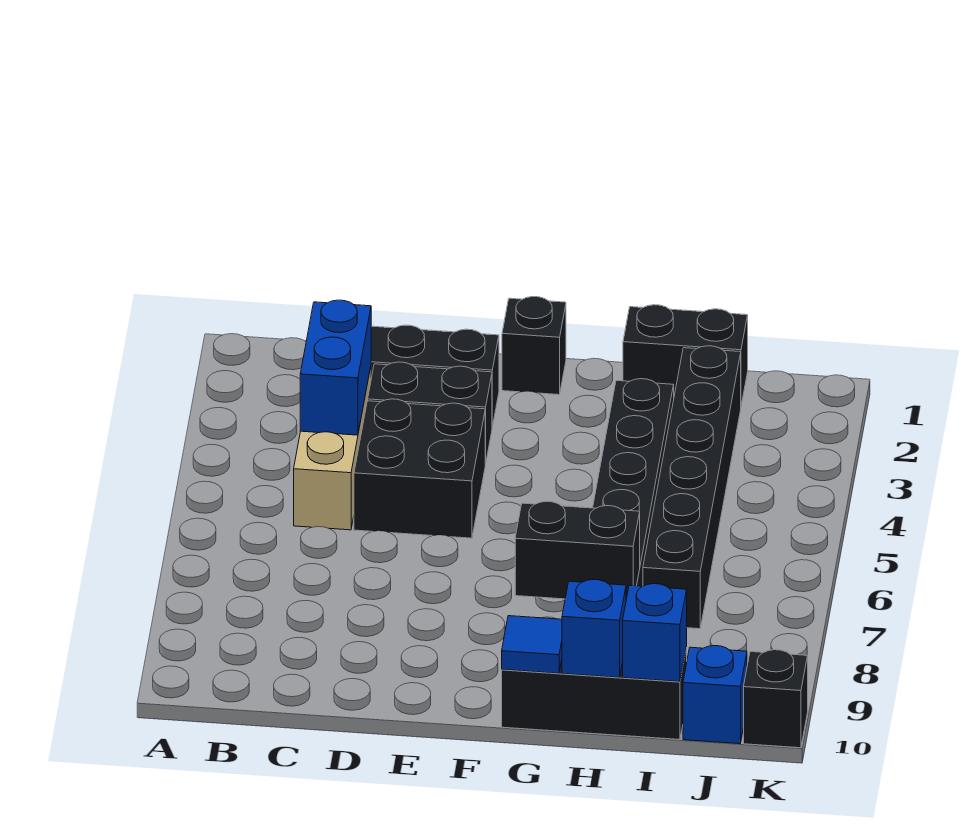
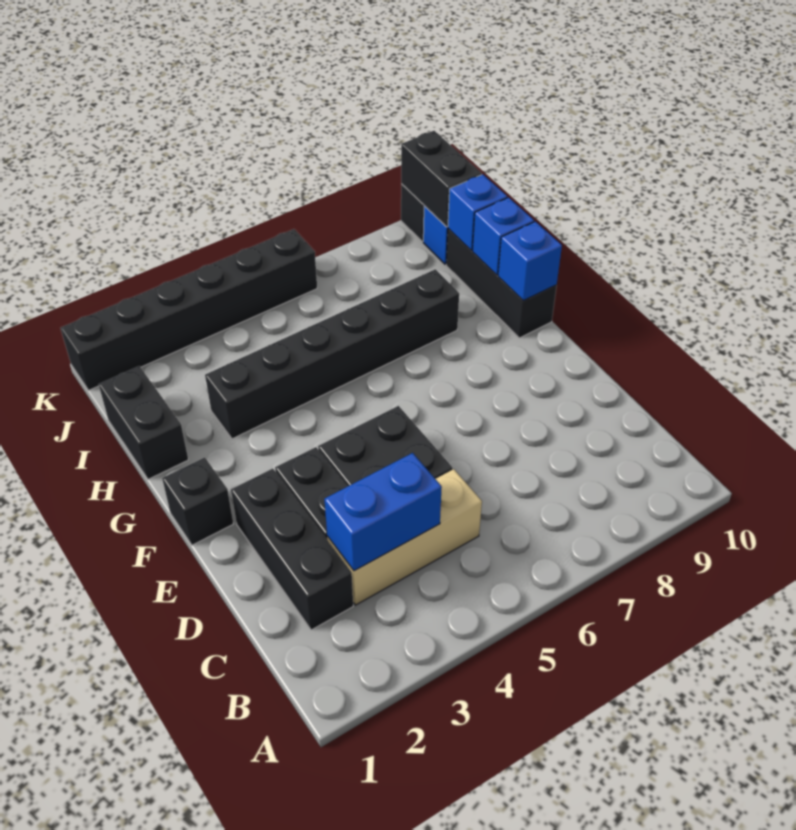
black 1x2 brick [515,501,640,599] -> black 1x2 brick moved to [401,131,482,227]
blue 1x1 tile [502,616,562,673] -> blue 1x1 brick [498,222,562,301]
black 1x6 brick [643,346,741,629] -> black 1x6 brick moved to [61,229,317,390]

